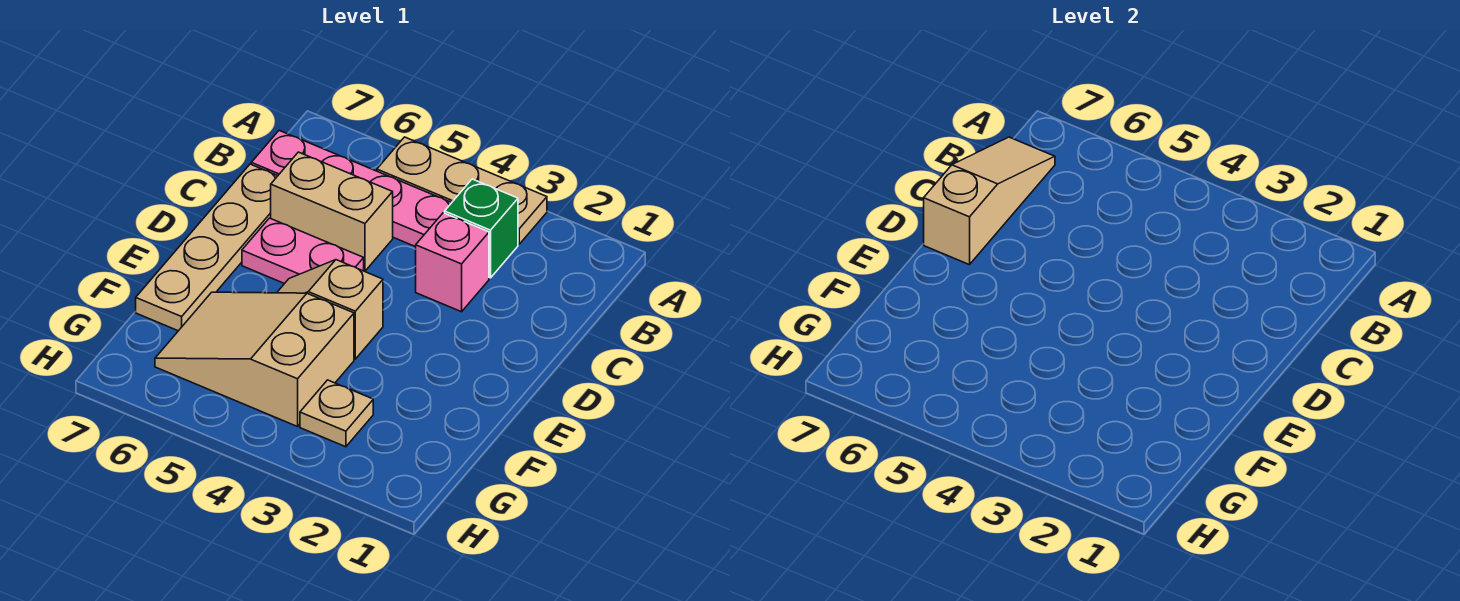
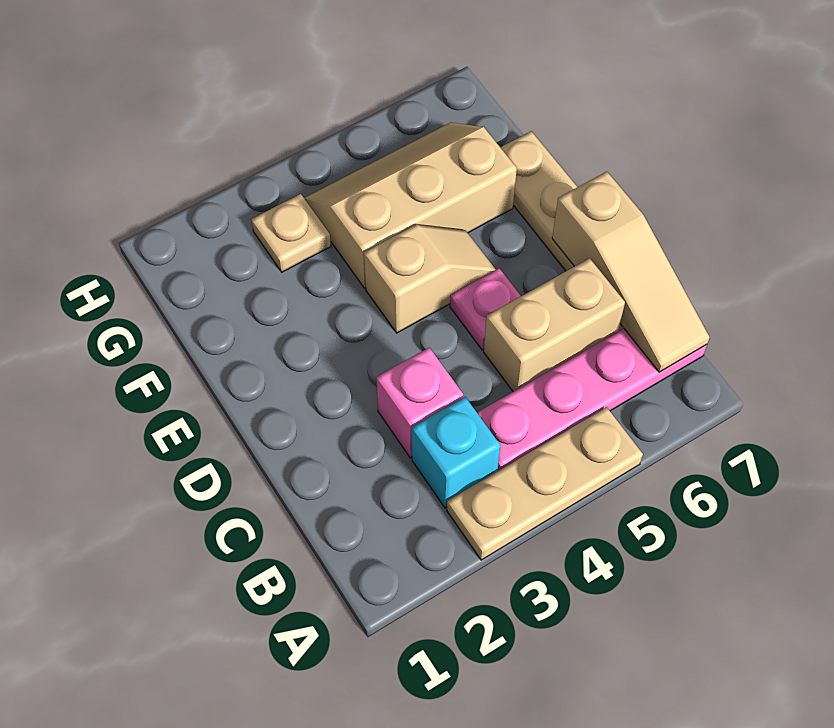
green 1x1 brick [445,179,518,278] -> cyan 1x1 brick [412,397,500,508]
pink 1x2 plate [242,218,364,284] -> pink 1x1 plate [450,268,521,350]
tan 2x3 slope [155,292,354,427] -> tan 2x3 slope turned to [304,122,517,288]

